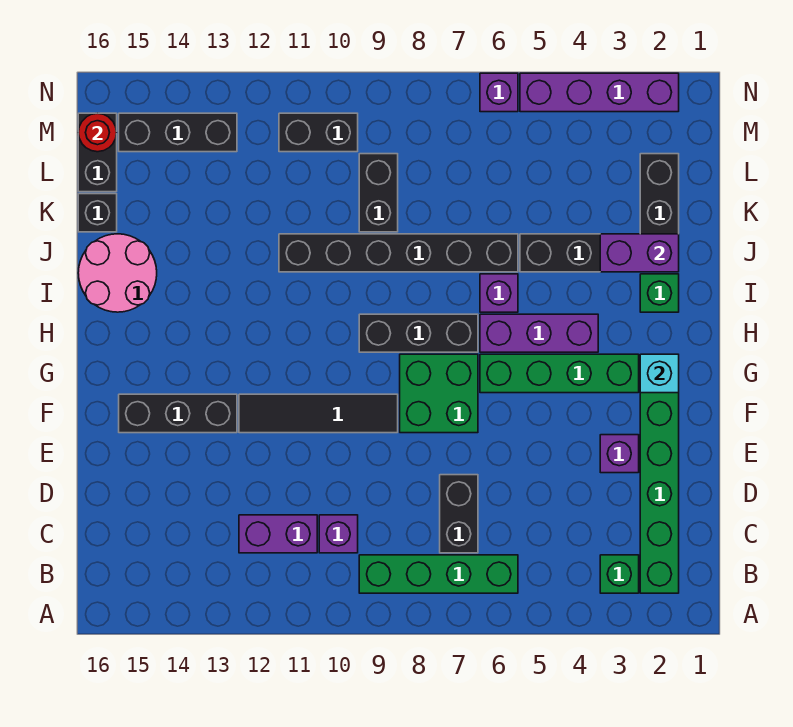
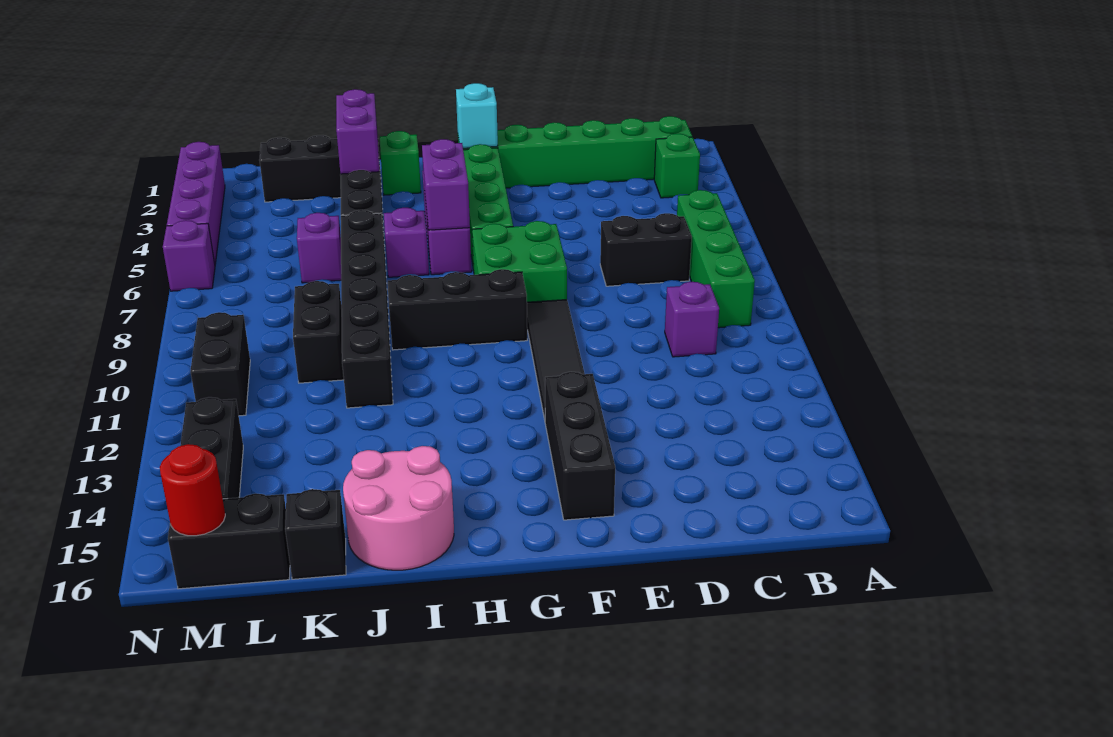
purple 1x2 brick [239,515,317,553] -> purple 1x2 brick moved to [422,139,470,230]
purple 1x1 brick [600,435,639,473] -> purple 1x1 brick moved to [297,213,341,283]
black 1x3 brick [359,314,478,352] -> black 1x3 brick turned to [388,269,527,350]
black 1x2 brick [359,154,398,232] -> black 1x2 brick turned to [293,281,344,383]

